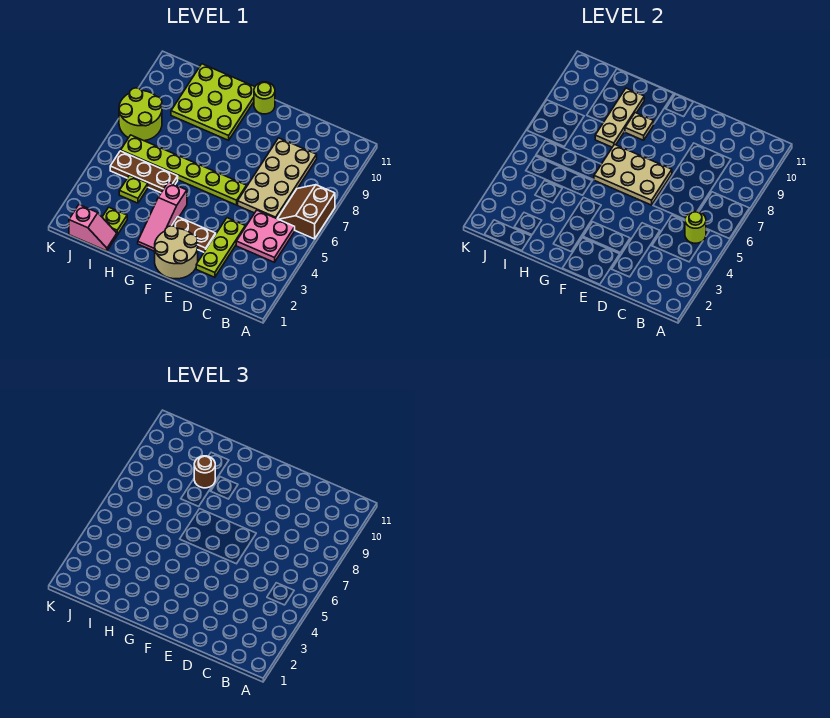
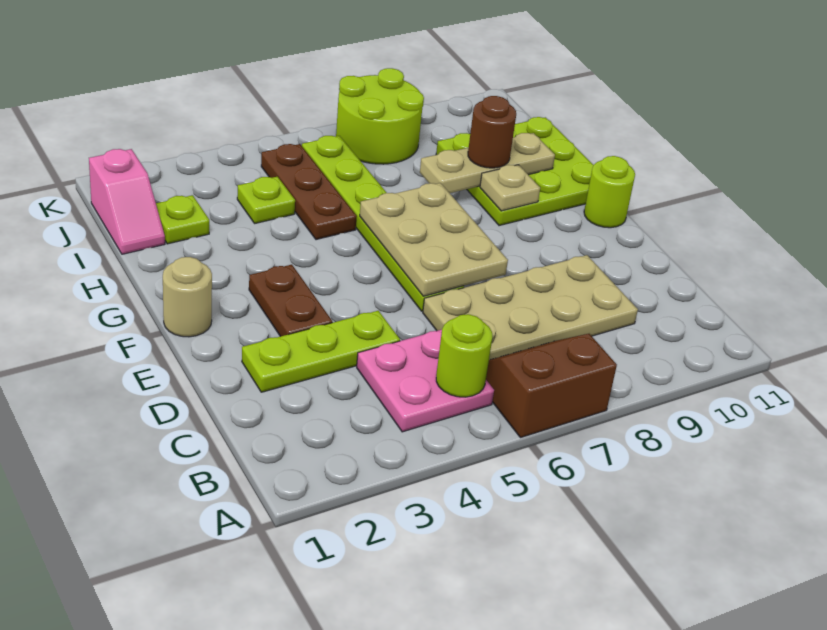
tan 2x2 round brick [155,226,198,279] -> tan 1x1 round brick [163,257,212,337]
pink 1x3 slope [138,182,187,251] -> none

